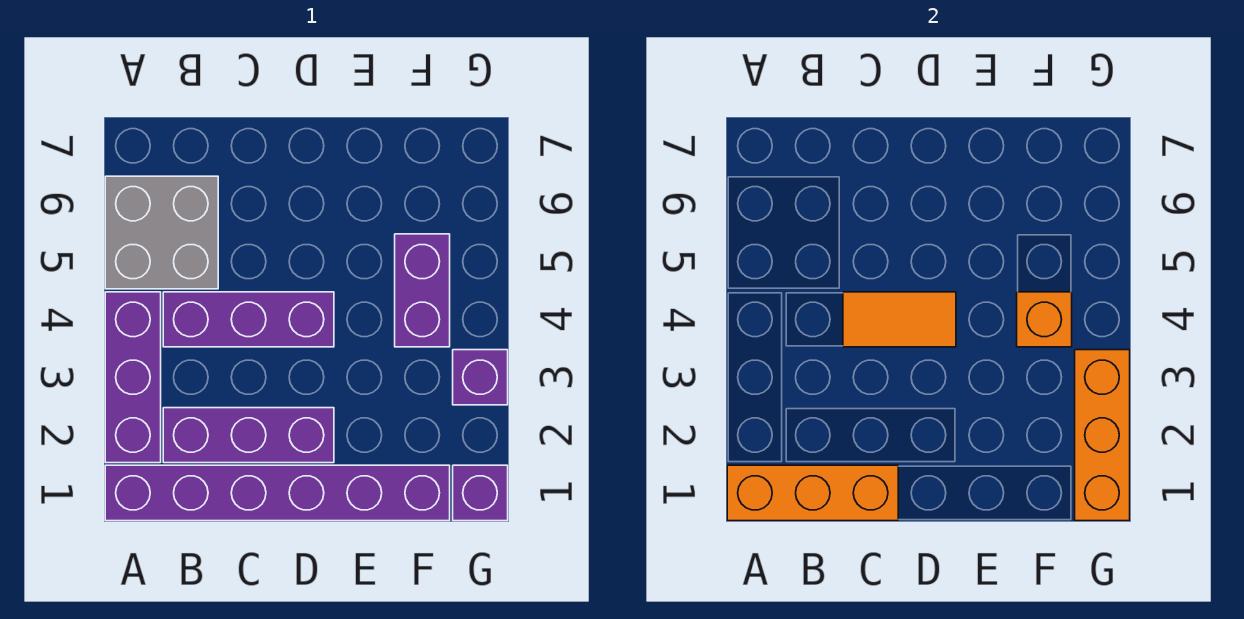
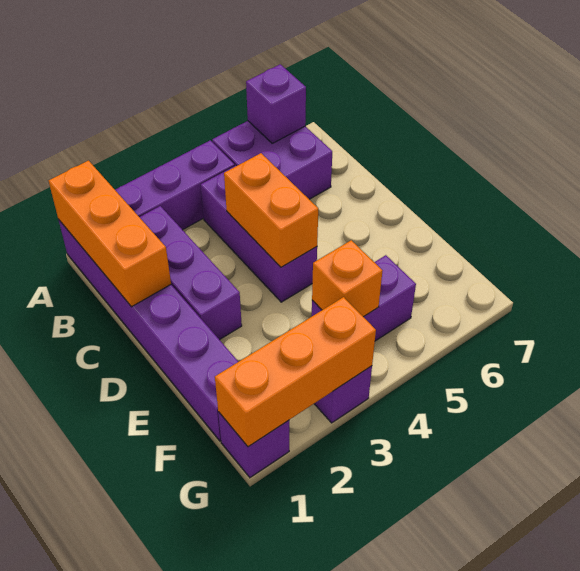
grey 2x2 brick [105,176,218,289] -> purple 2x2 brick [212,121,332,199]
none -> purple 1x1 brick [246,64,306,143]
orange 1x2 tile [843,292,956,347] -> orange 1x2 brick [224,153,318,267]

